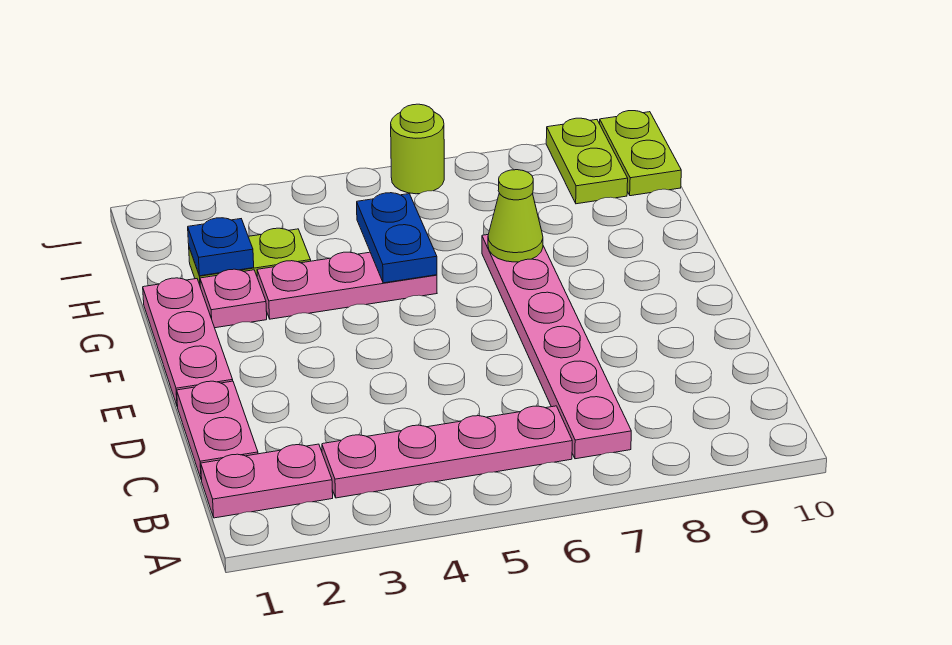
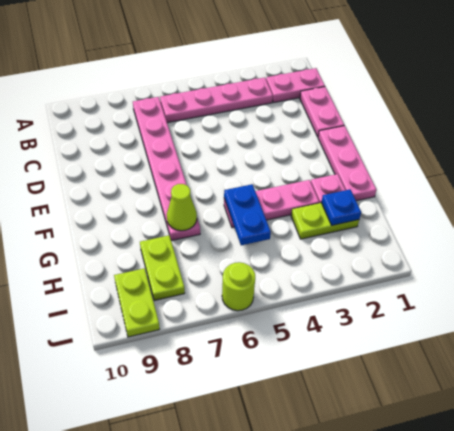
lime 1x2 plate [600,111,681,196] -> lime 1x2 plate moved to [140,235,185,301]

